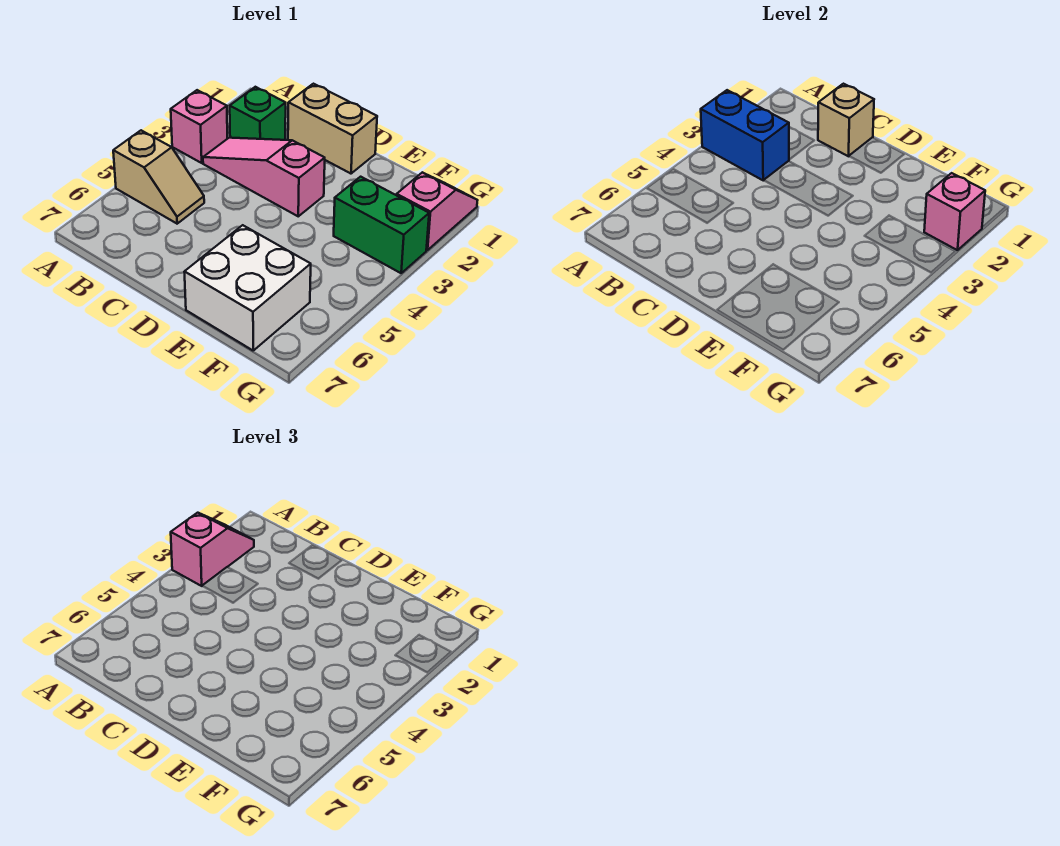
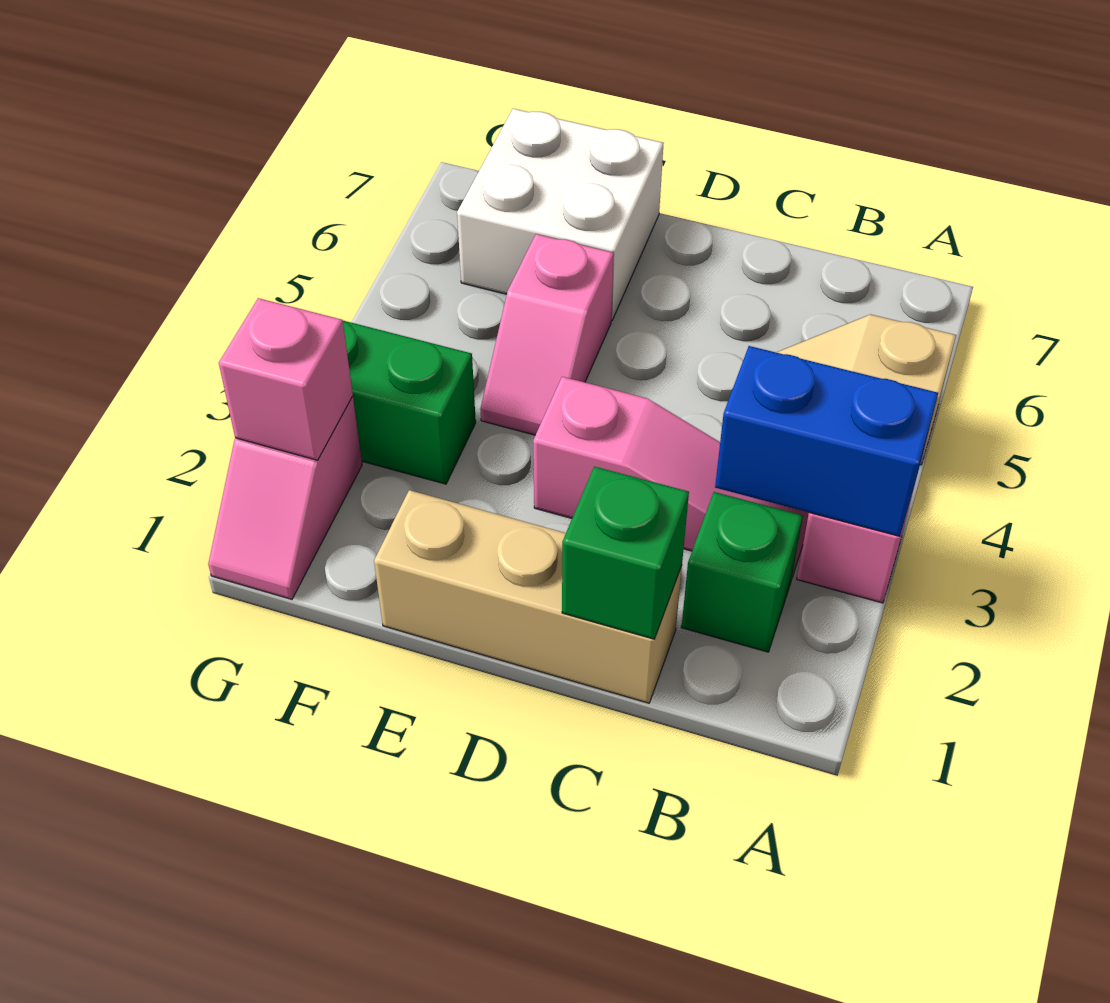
pink 1x2 slope [171,513,254,586] -> pink 1x2 slope moved to [481,234,614,435]
tan 1x2 brick [288,84,377,174] -> tan 1x3 brick [374,490,682,703]
tan 1x1 brick [818,84,874,156] -> green 1x1 brick [562,466,689,639]

